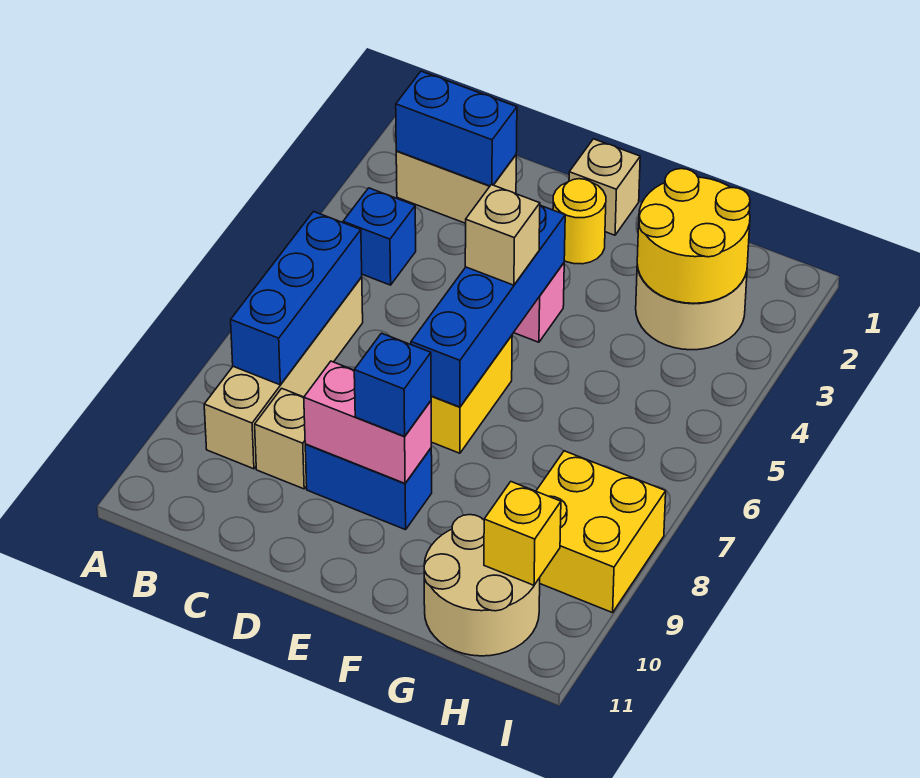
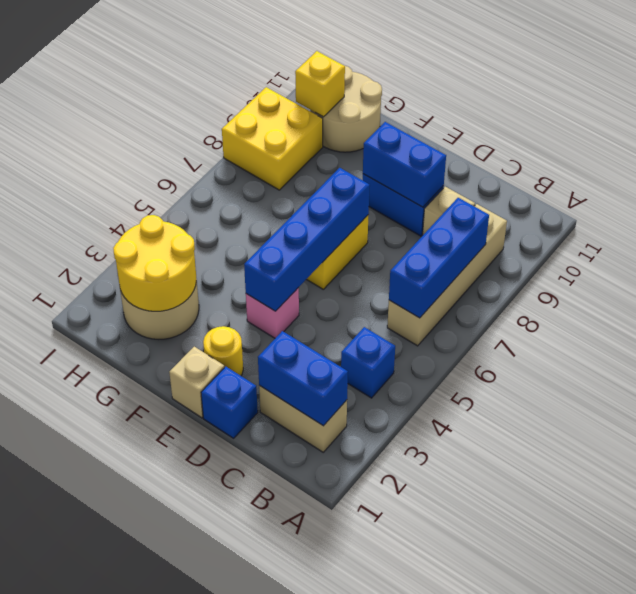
pink 1x2 brick [304,361,431,483] -> blue 1x2 brick [363,122,446,207]
tan 1x1 brick [465,185,540,285] -> none
blue 1x1 brick [354,333,431,436] -> blue 1x1 brick moved to [201,367,258,438]

